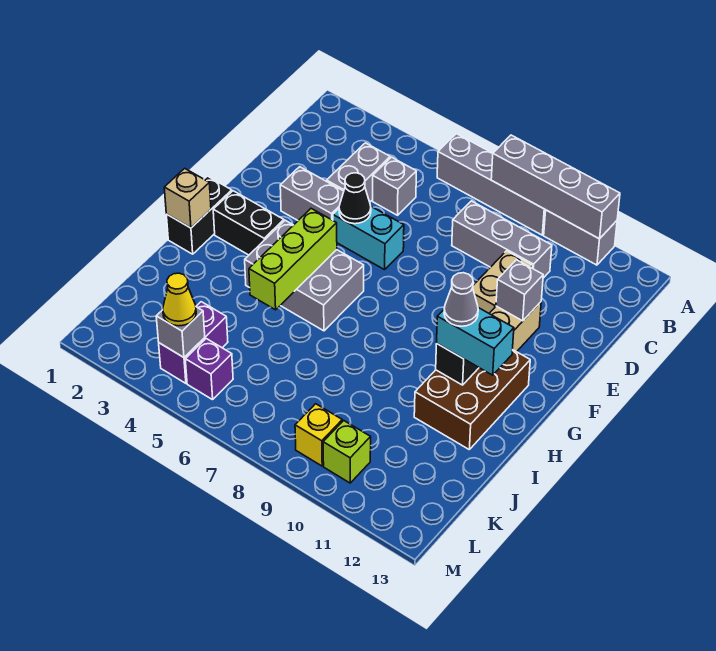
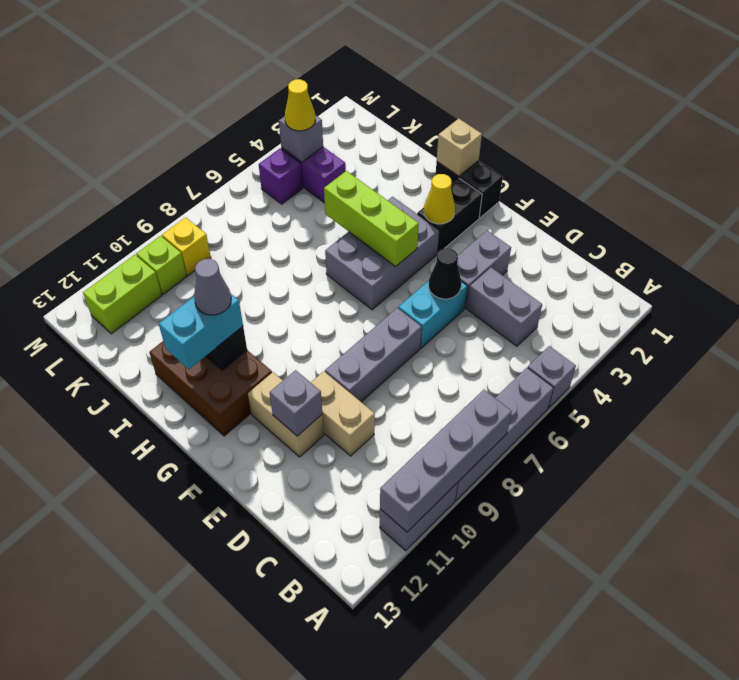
grey 1x1 brick [373,157,416,215] -> grey 1x1 brick moved to [528,346,576,408]
grey 1x3 brick [452,201,552,278] -> grey 1x3 brick moved to [325,308,422,402]
none -> yellow 1x1 cone [424,174,455,224]
none -> lime 1x2 brick [83,255,162,334]

